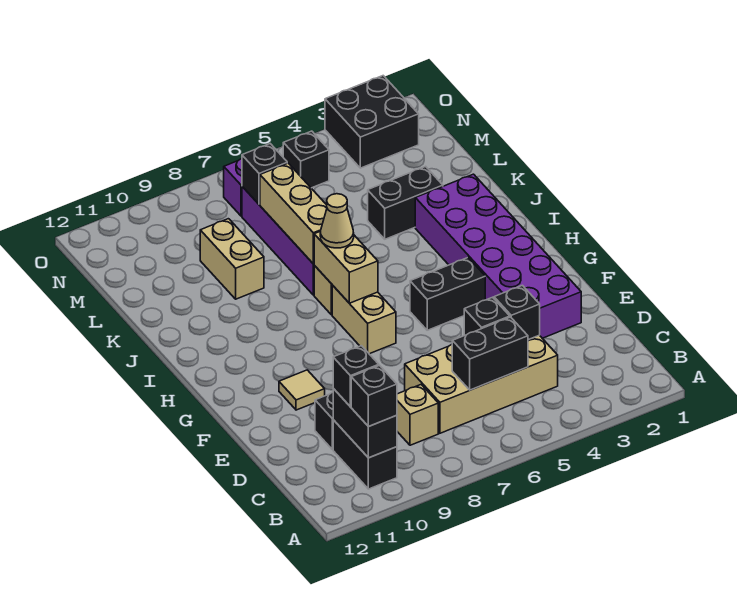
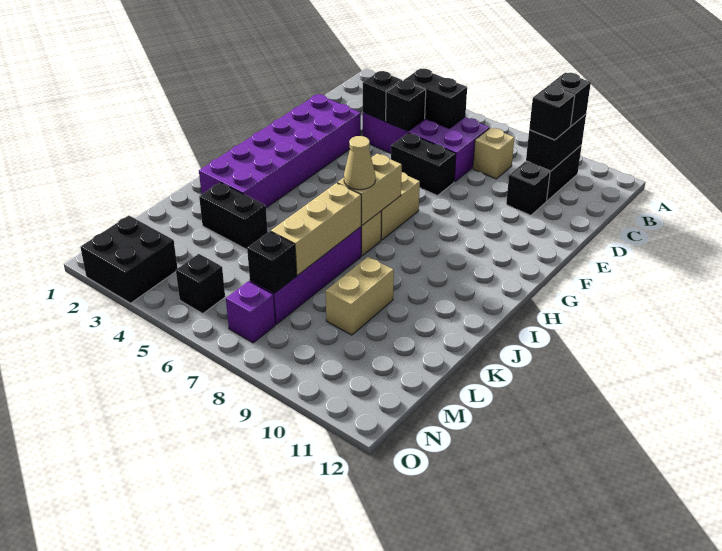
tan 2x4 brick [405,335,558,433] -> purple 2x4 brick [363,113,490,182]
tan 1x1 tile [279,370,325,410] -> none
black 1x2 brick [410,258,485,330] -> black 1x2 brick moved to [391,133,456,196]

